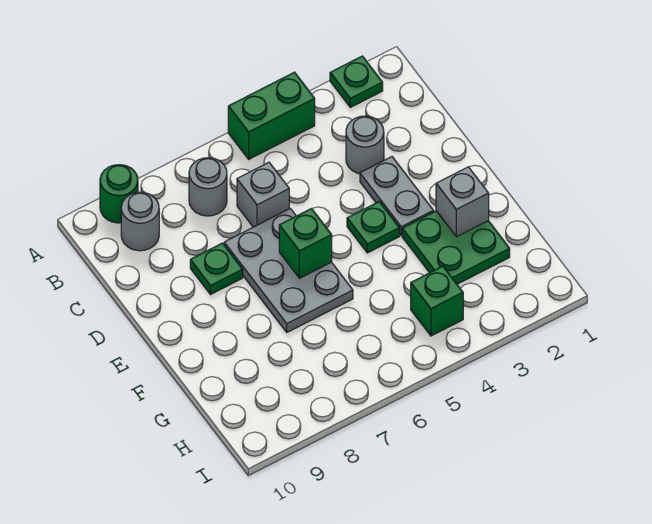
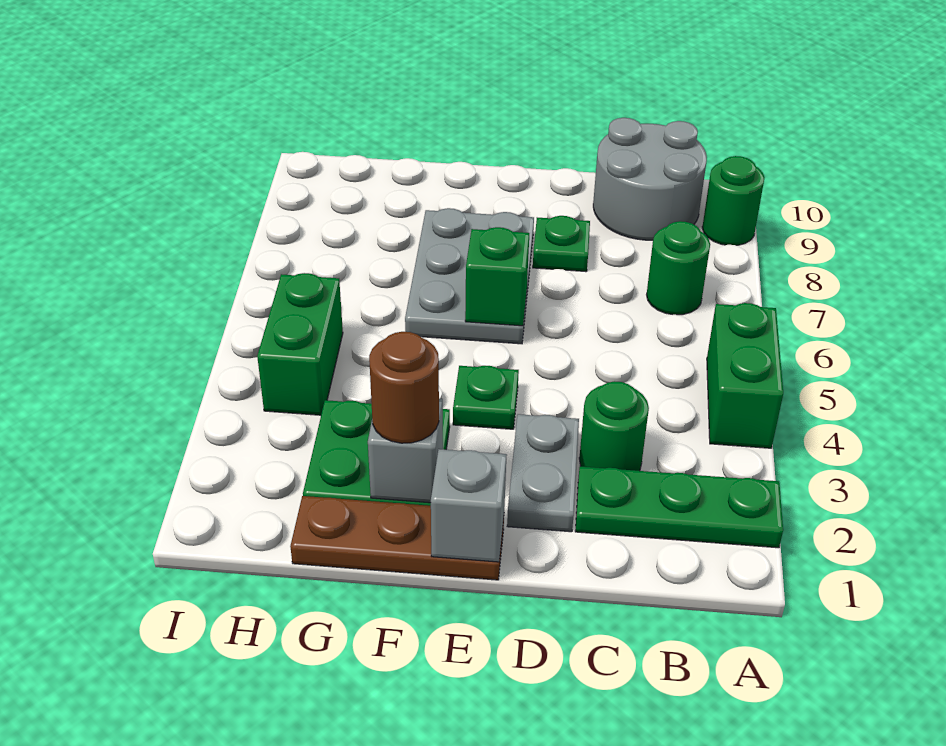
green 1x1 plate [330,56,383,107] -> green 1x3 plate [575,466,783,548]
grey 1x1 round brick [189,158,227,216] -> green 1x1 round brick [647,221,710,315]
grey 1x1 round brick [121,192,159,251] -> grey 2x2 round brick [593,118,707,240]
grey 1x1 round brick [346,116,384,174] -> green 1x1 round brick [579,381,649,471]
grey 1x1 brick [237,162,289,227] -> grey 1x1 brick moved to [431,449,507,562]
grey 1x2 plate [360,157,434,236] -> grey 1x2 plate turned to [507,414,579,532]
grey 2x3 plate [224,209,353,332] -> grey 2x3 plate turned to [405,208,534,344]
none -> brown 1x3 plate [290,496,504,580]
none -> brown 1x1 round brick [369,332,439,443]
green 1x1 brick [411,266,463,336] -> green 1x2 brick [257,273,343,415]

